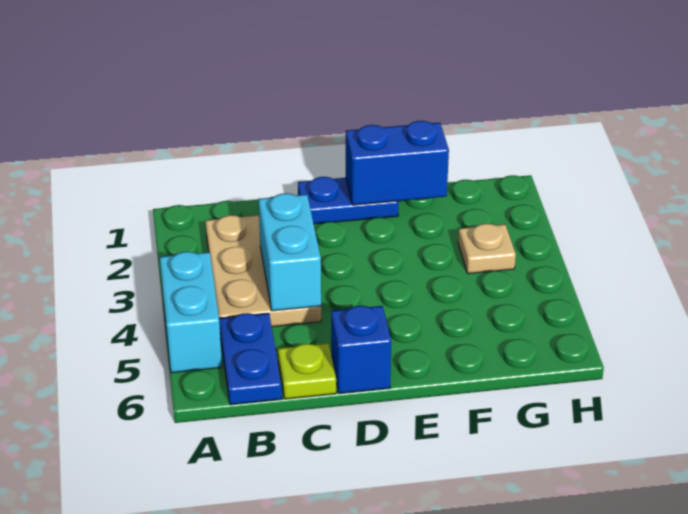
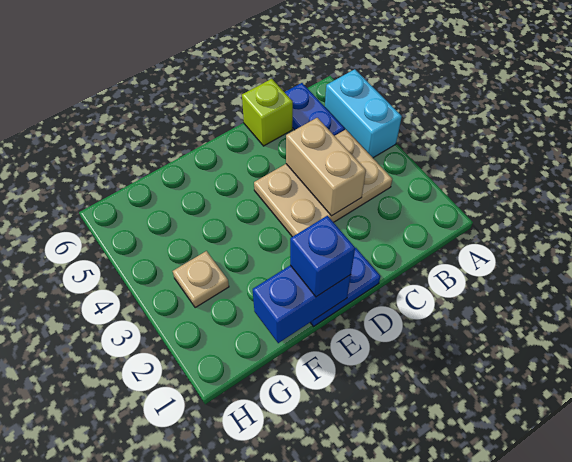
tan 2x3 plate [206,215,321,327] -> tan 2x3 plate turned to [254,130,392,237]
cyan 1x2 brick [258,193,321,311] -> tan 1x2 brick [286,118,366,216]
lime 1x1 plate [278,343,336,399] -> lime 1x1 brick [242,79,293,146]
blue 1x1 brick [331,306,391,394] -> blue 1x1 brick moved to [290,216,355,297]

